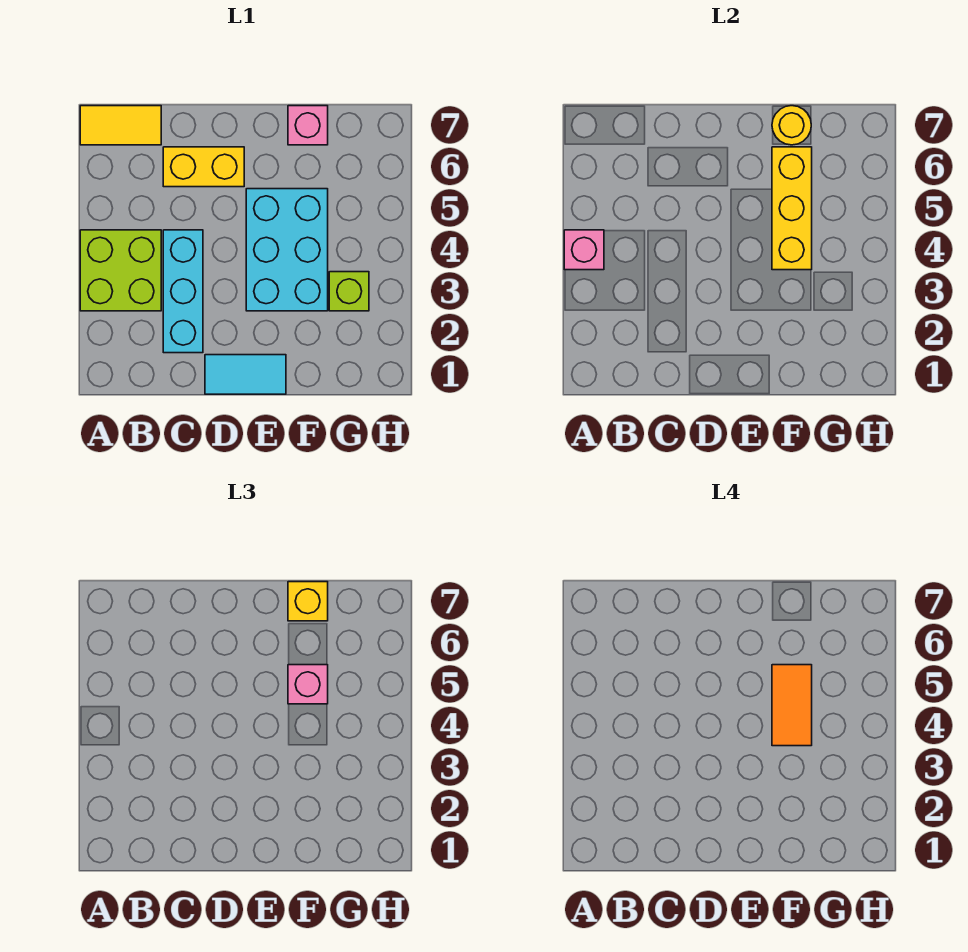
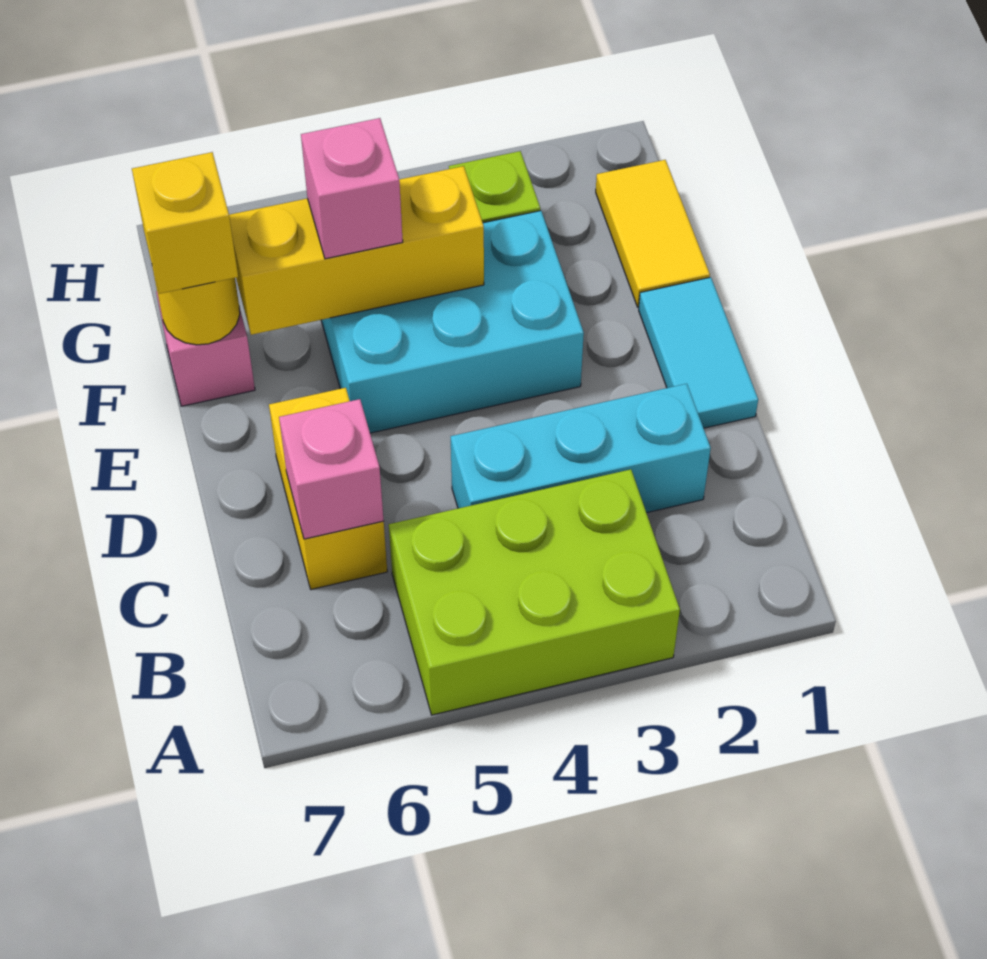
lime 2x2 brick [80,230,161,311] -> lime 2x3 brick [389,469,680,715]
pink 1x1 brick [564,230,604,270] -> pink 1x1 brick moved to [279,399,384,539]
yellow 1x2 tile [80,106,161,145] -> yellow 1x2 tile moved to [596,160,710,307]
orange 1x2 tile [772,665,812,746] -> none

